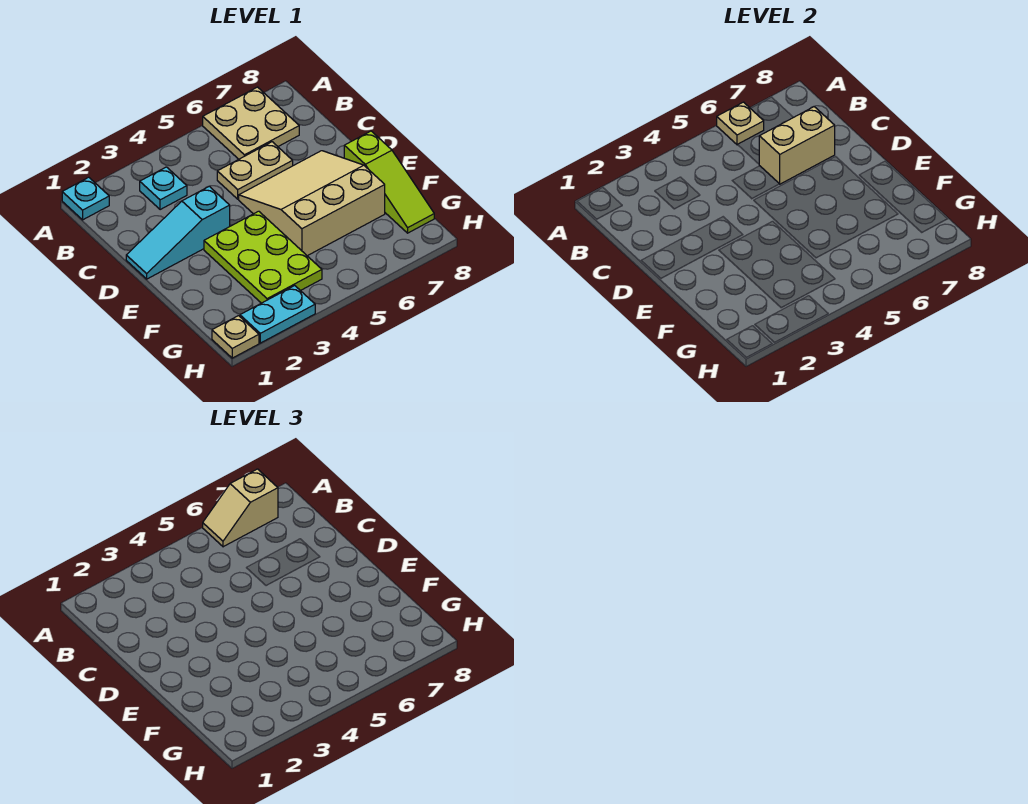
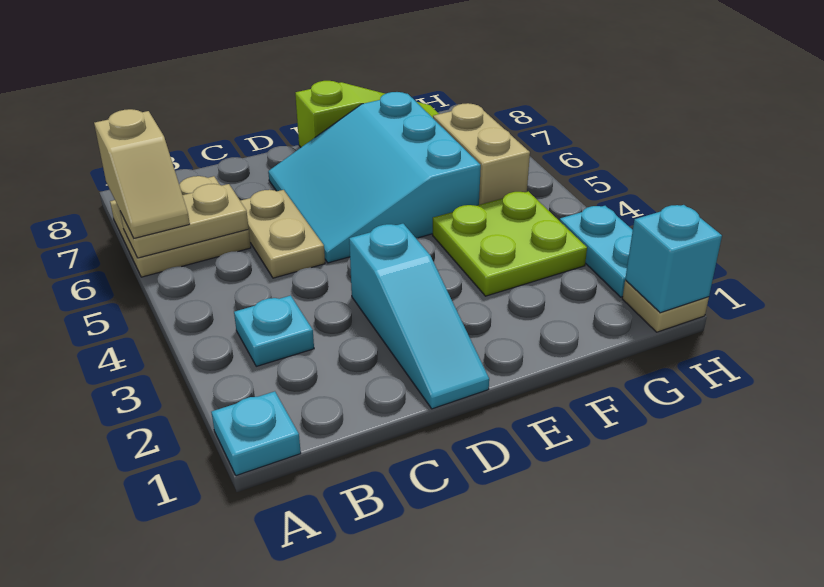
tan 1x1 plate [717,102,764,145] -> tan 1x2 plate [120,184,249,258]
tan 1x2 brick [759,107,835,184] -> tan 1x2 brick moved to [433,103,530,205]
tan 3x3 slope [239,151,385,256] -> cyan 3x3 slope [268,92,481,263]
lime 2x3 plate [204,211,322,303] -> lime 2x2 plate [433,191,587,296]
none -> cyan 1x1 brick [625,205,722,313]

